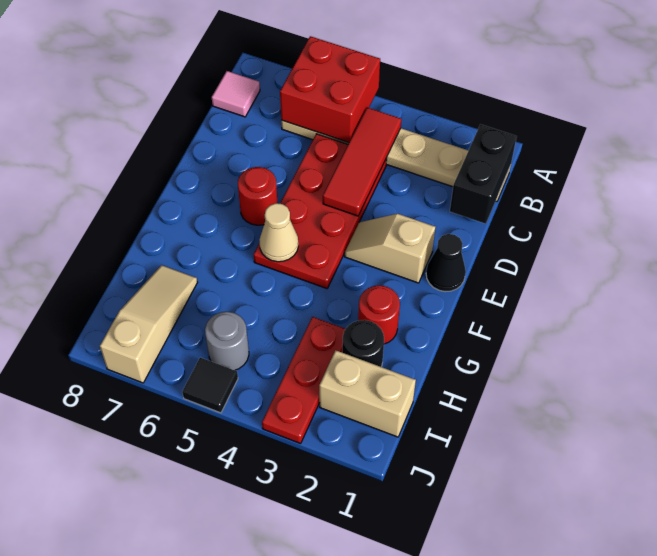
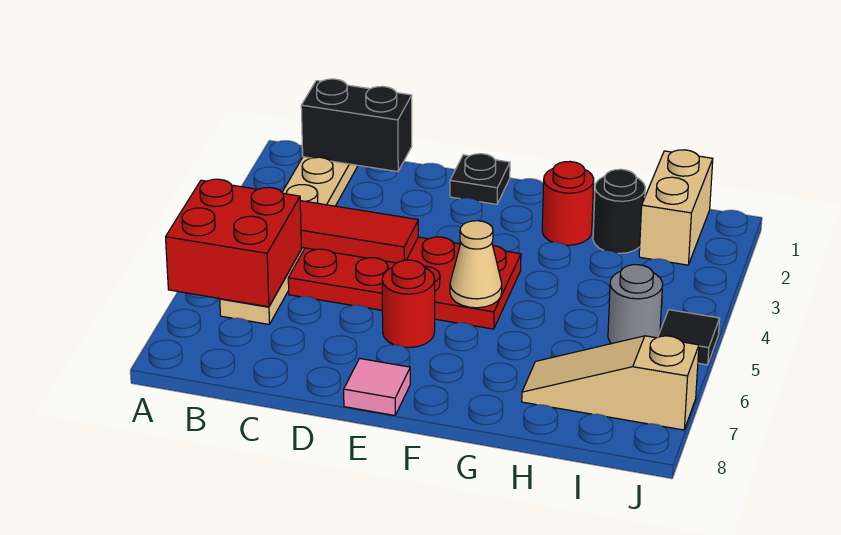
pink 1x1 tile [212,71,260,117] -> pink 1x1 tile moved to [344,358,410,415]
black 1x1 cone [426,234,466,292] -> black 1x1 plate [450,154,510,204]
tan 1x2 slope [345,214,435,283] -> none
red 1x3 plate [262,317,345,444] -> none

